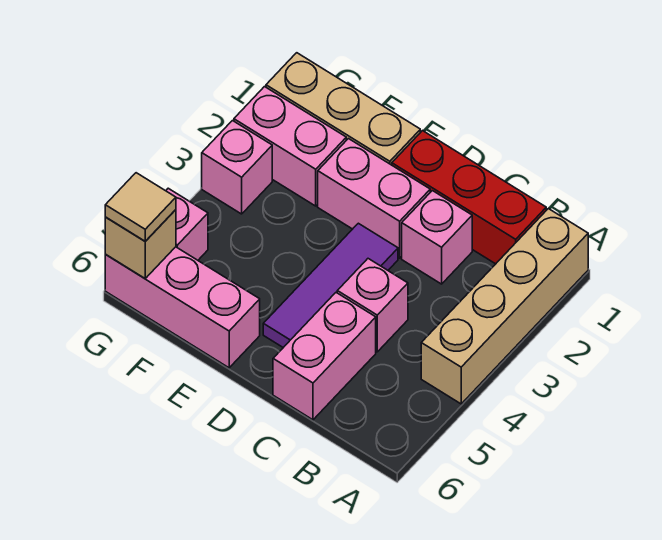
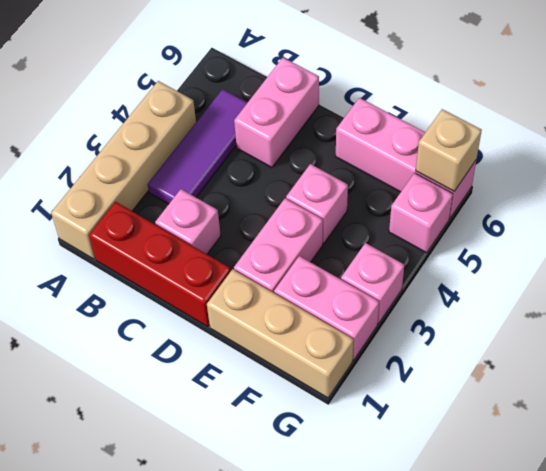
pink 1x1 brick [337,259,408,352] -> pink 1x1 brick moved to [286,164,348,244]
pink 1x2 brick [318,139,430,258] -> pink 1x2 brick turned to [234,198,323,293]
purple 1x3 tile [263,223,398,348] -> purple 1x3 tile moved to [148,89,248,204]
tan 1x1 tile [105,173,176,241] -> none

